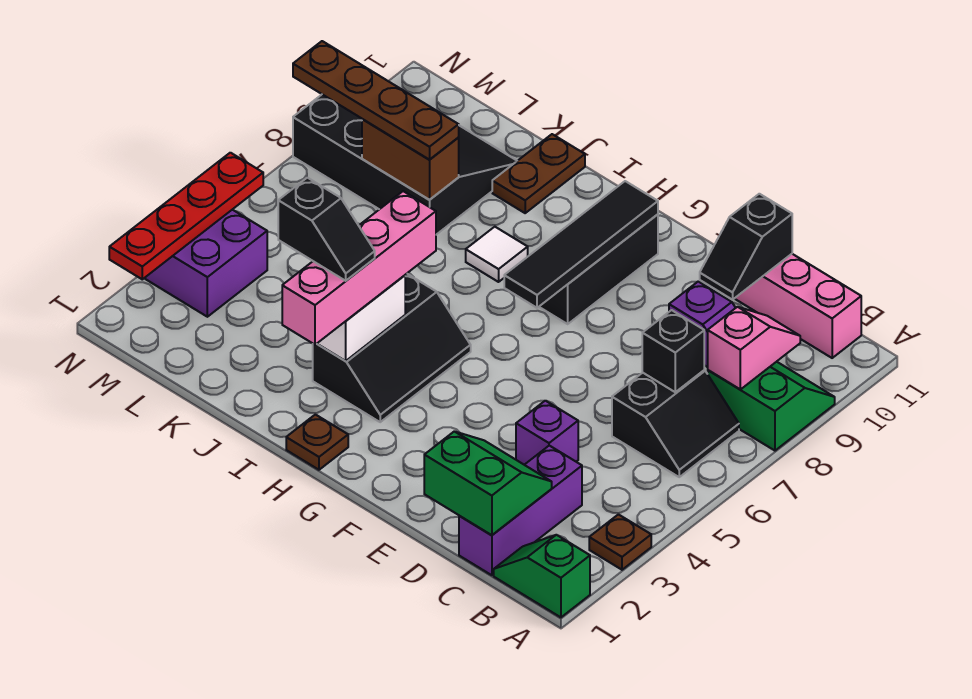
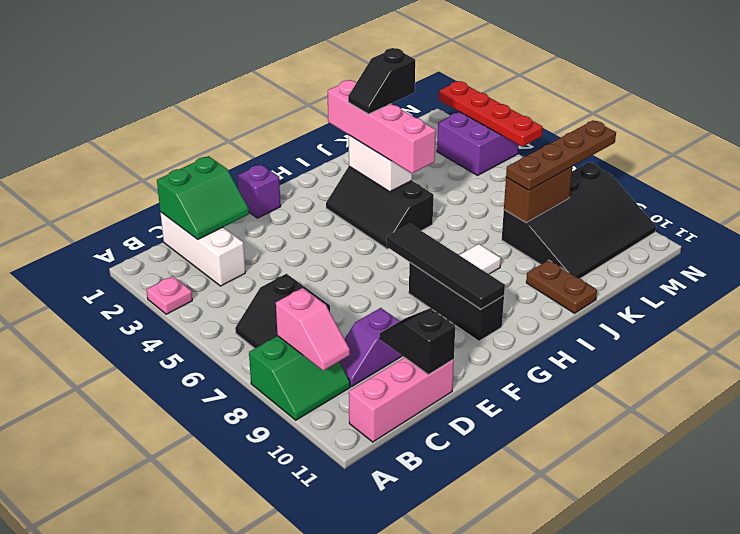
green 1x2 slope [494,535,590,617] -> none
brown 1x1 plate [589,514,651,570] -> pink 1x1 plate [147,276,192,314]
purple 1x3 brick [459,446,582,575] -> white 1x3 brick [160,212,245,286]
black 1x1 brick [642,310,704,392] -> none
purple 1x1 brick [516,401,578,465] -> purple 1x1 brick moved to [237,164,281,218]
brown 1x1 plate [286,414,348,470] -> none

